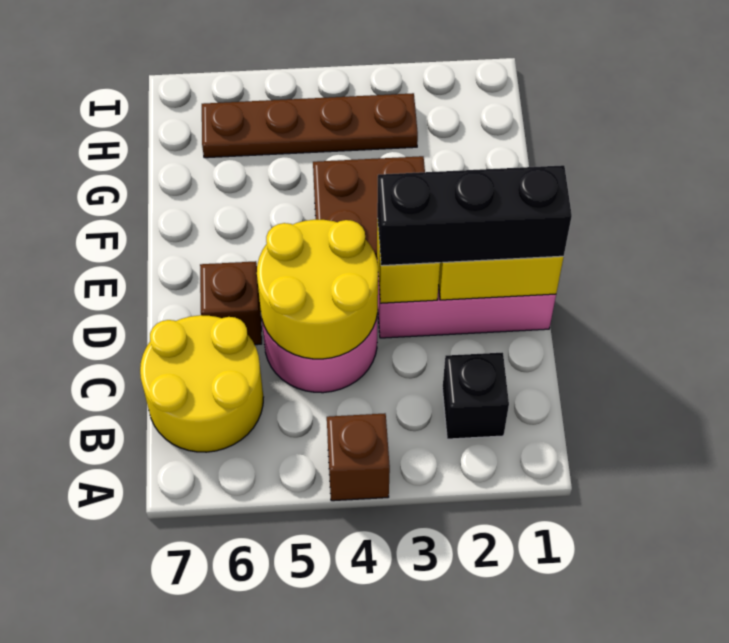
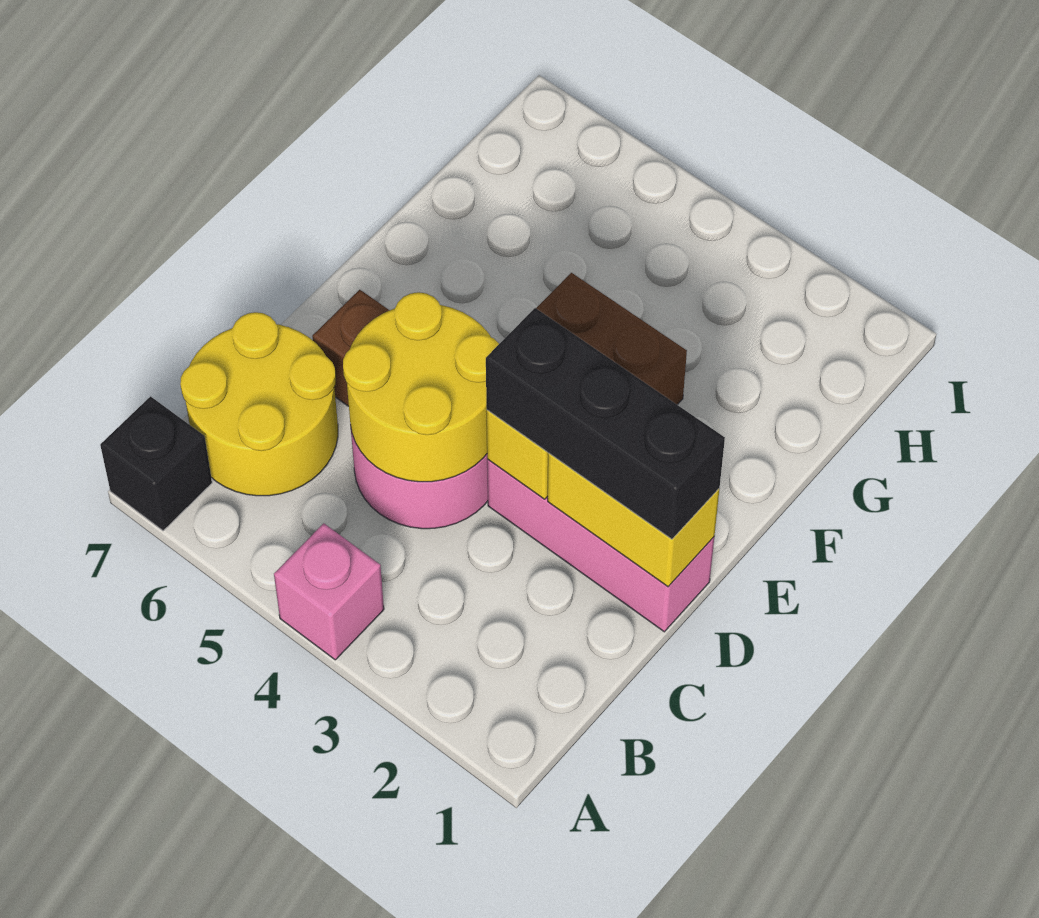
brown 1x1 brick [327,413,390,501] -> pink 1x1 brick [274,523,384,660]
black 1x1 brick [442,352,509,439] -> black 1x1 brick moved to [100,396,212,531]
brown 1x4 plate [202,93,418,158] -> none

